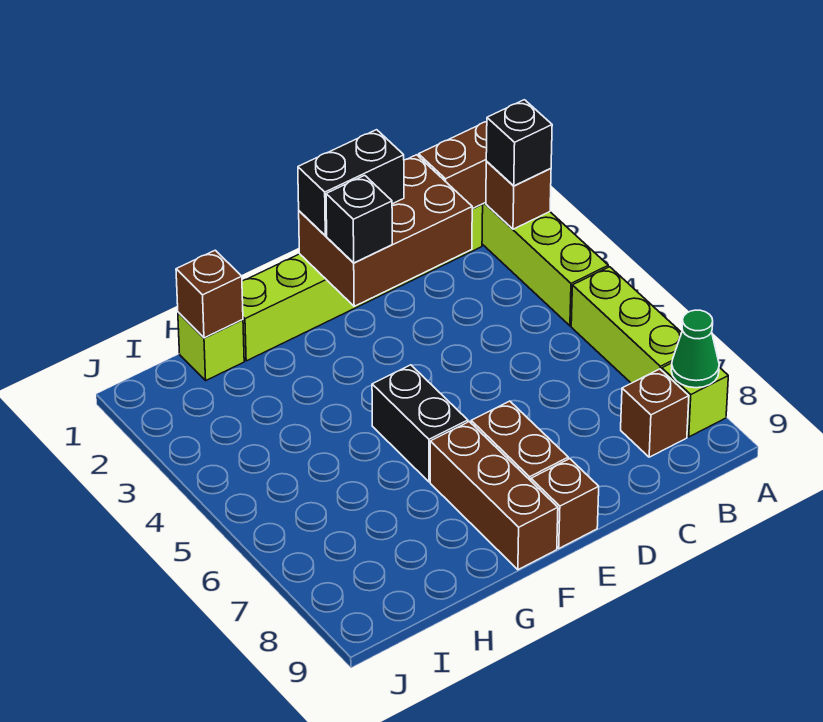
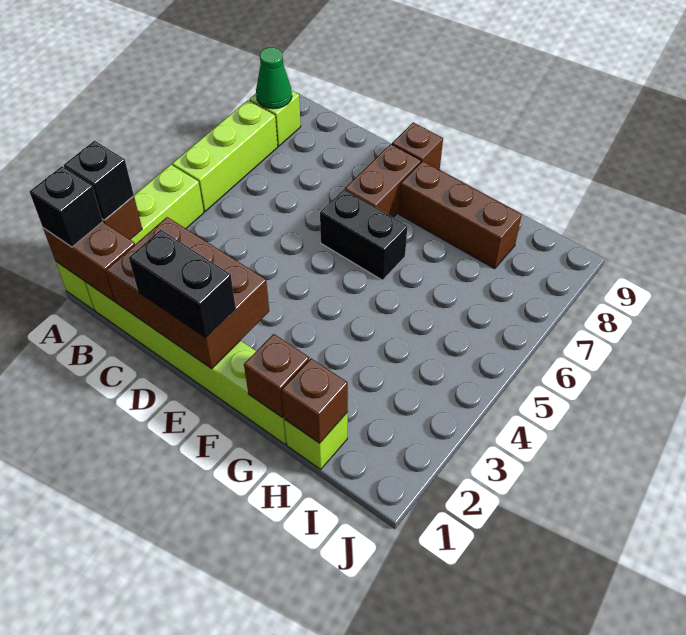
brown 1x1 brick [621,369,689,457] -> brown 1x1 brick moved to [244,334,309,417]
black 1x1 brick [326,175,392,263] -> black 1x1 brick moved to [29,166,103,247]
black 1x2 brick [372,365,468,482] -> black 1x2 brick turned to [320,190,407,280]
brown 1x3 brick [430,422,558,570] -> brown 1x3 brick turned to [399,161,522,269]

